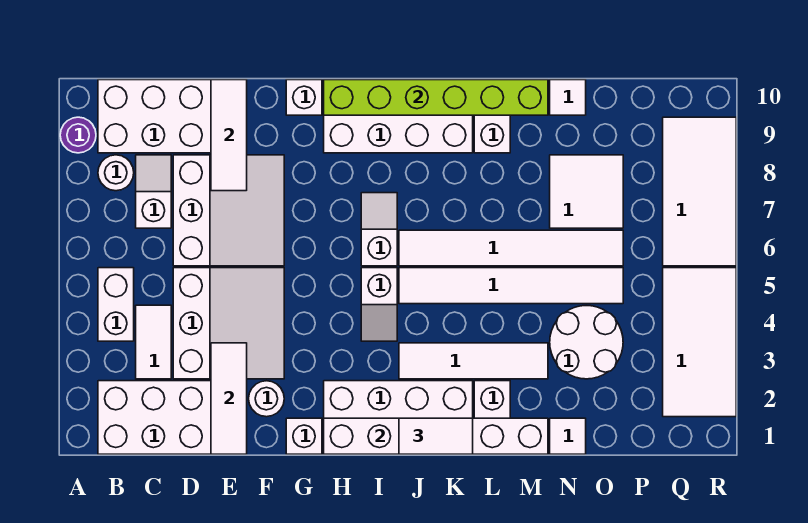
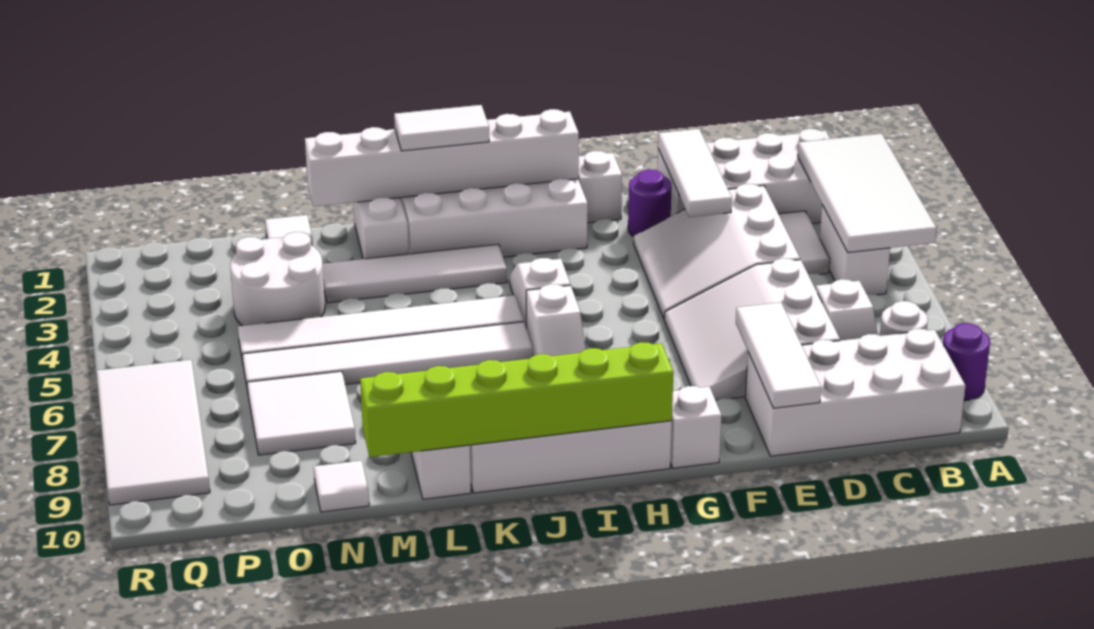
white 1x1 round brick [249,381,284,417] -> purple 1x1 round brick [628,169,672,237]
white 2x4 tile [663,268,736,417] -> white 2x4 tile moved to [798,134,937,253]

